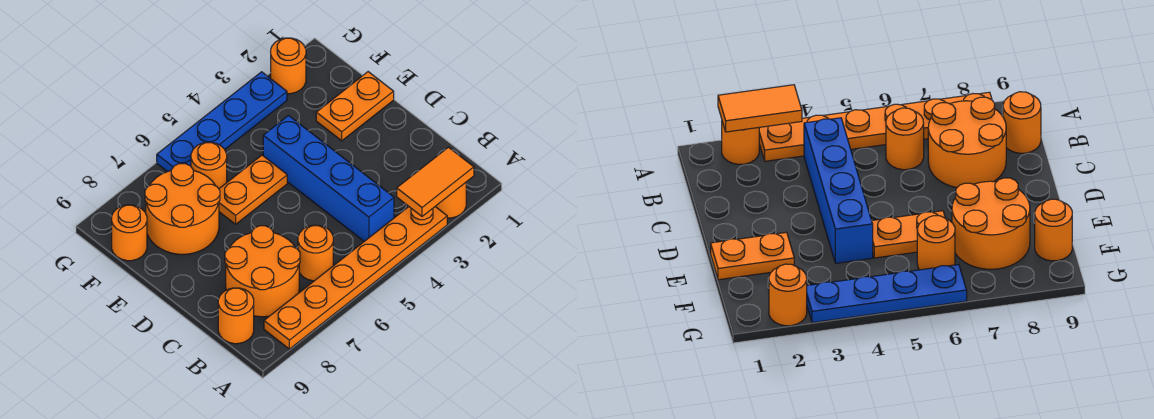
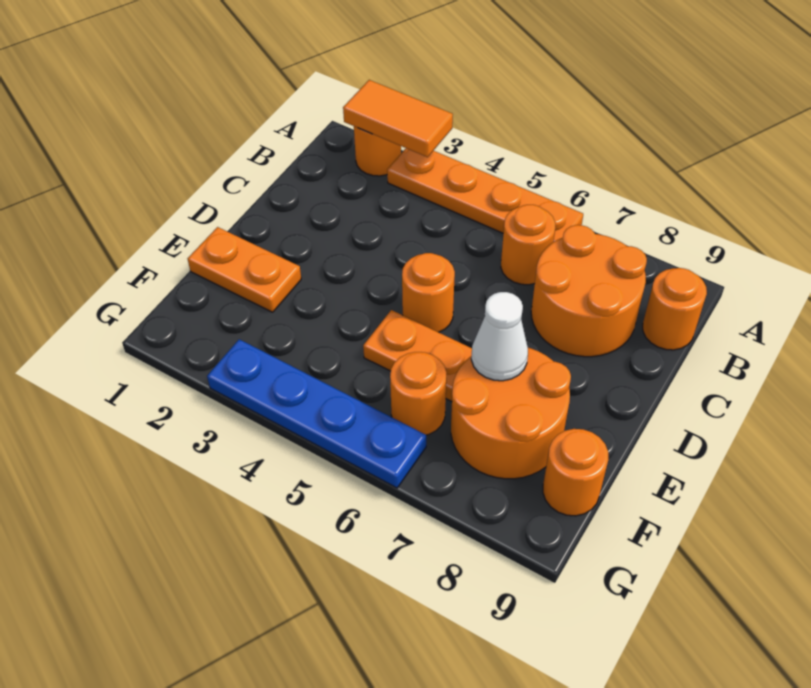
orange 1x6 plate [264,207,447,349] -> orange 1x4 plate [387,148,583,242]
blue 1x4 brick [263,116,394,241] -> none
none -> white 1x1 cone [471,292,528,381]
orange 1x1 round brick [271,38,306,94] -> orange 1x1 round brick moved to [402,253,455,332]

